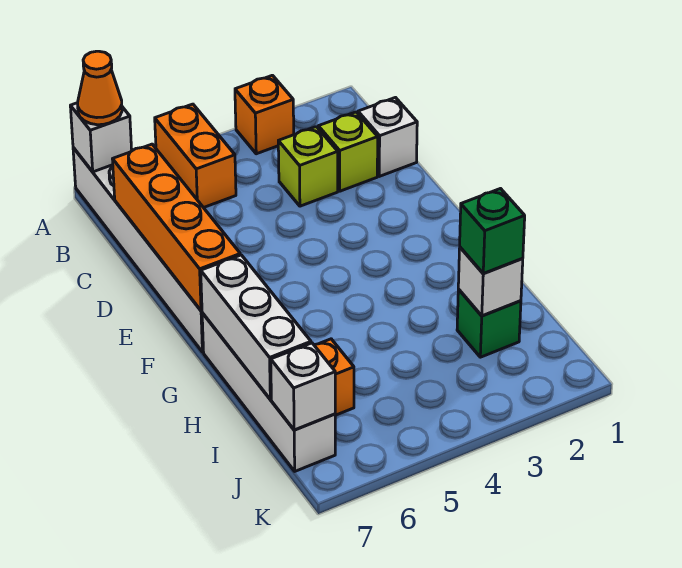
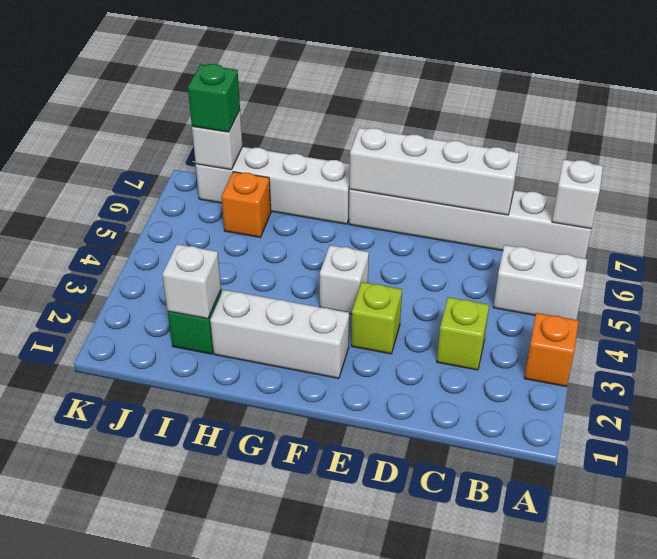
orange 1x2 brick [155,104,236,208] -> white 1x2 brick [493,245,587,320]
orange 1x1 cone [78,51,122,125] -> none
white 1x1 brick [358,98,417,176] -> white 1x1 brick moved to [320,245,369,314]
lime 1x1 brick [318,112,378,191] -> lime 1x1 brick moved to [351,282,402,354]
orange 1x4 brick [113,144,240,311] -> white 1x4 brick [349,128,519,215]
white 1x3 brick [201,255,311,399] -> white 1x3 brick moved to [210,290,349,378]
green 1x1 brick [460,189,525,273] -> green 1x1 brick moved to [188,64,240,132]

